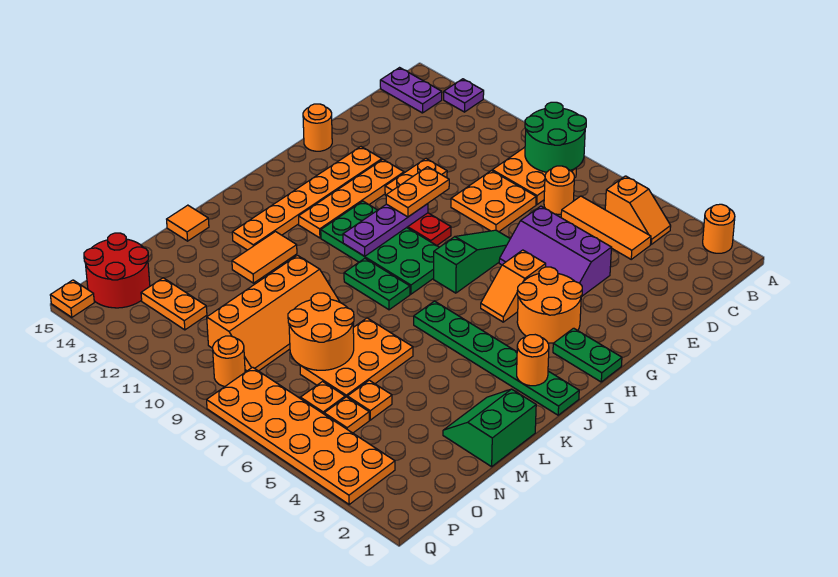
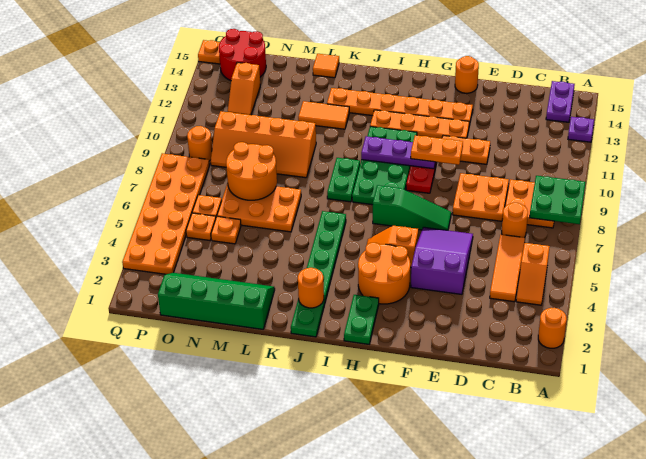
green 2x2 round brick [525,102,586,172] -> green 2x2 plate [530,176,586,224]
purple 2x3 slope [499,206,612,297] -> purple 2x3 slope turned to [411,227,473,294]
green 2x2 slope [443,389,536,467] -> green 2x4 slope [158,273,275,329]
orange 1x2 plate [141,278,207,330] -> orange 1x2 slope [228,62,260,115]

